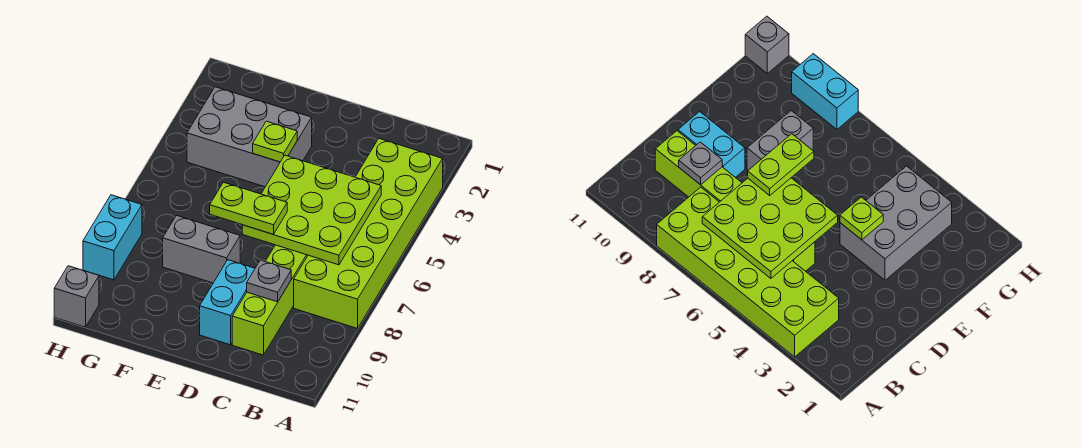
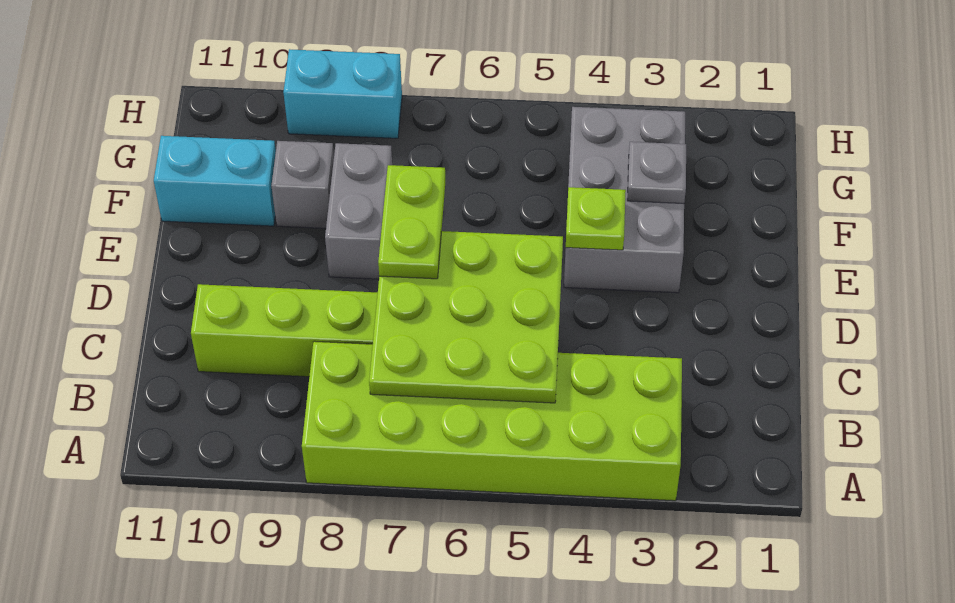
grey 1x1 plate [247,260,291,302] -> grey 1x1 plate moved to [627,142,686,204]
cyan 1x2 brick [200,260,255,345] -> cyan 1x2 brick moved to [154,136,276,226]
grey 1x1 brick [54,266,99,327] -> grey 1x1 brick moved to [271,141,334,228]

